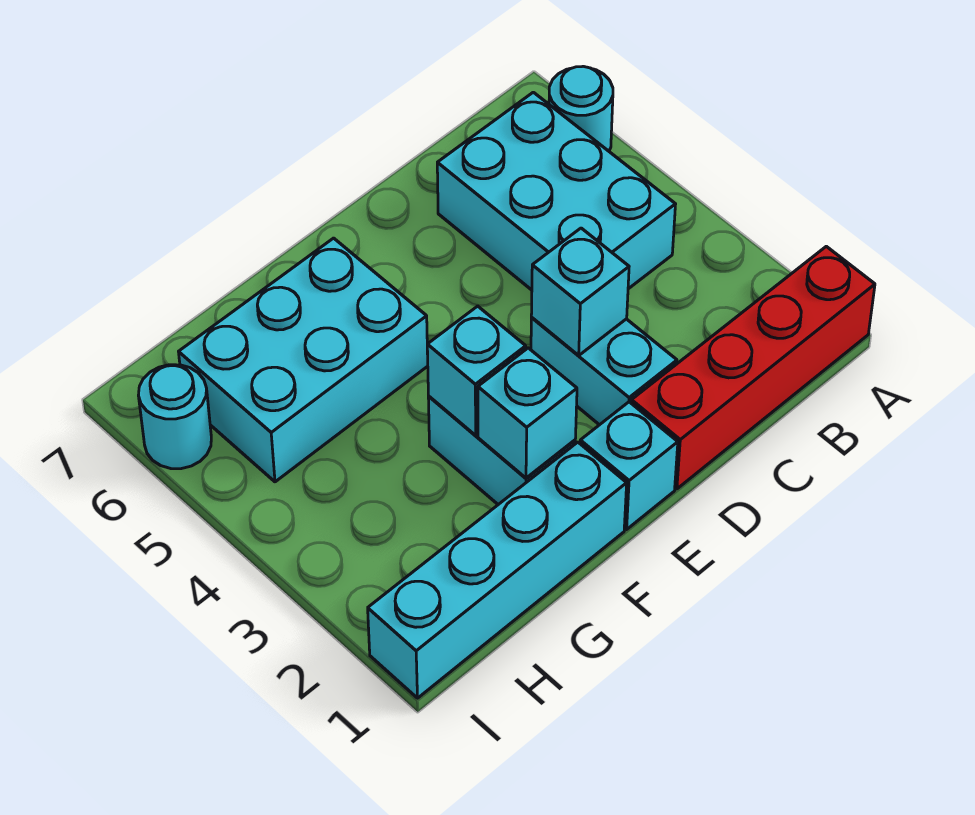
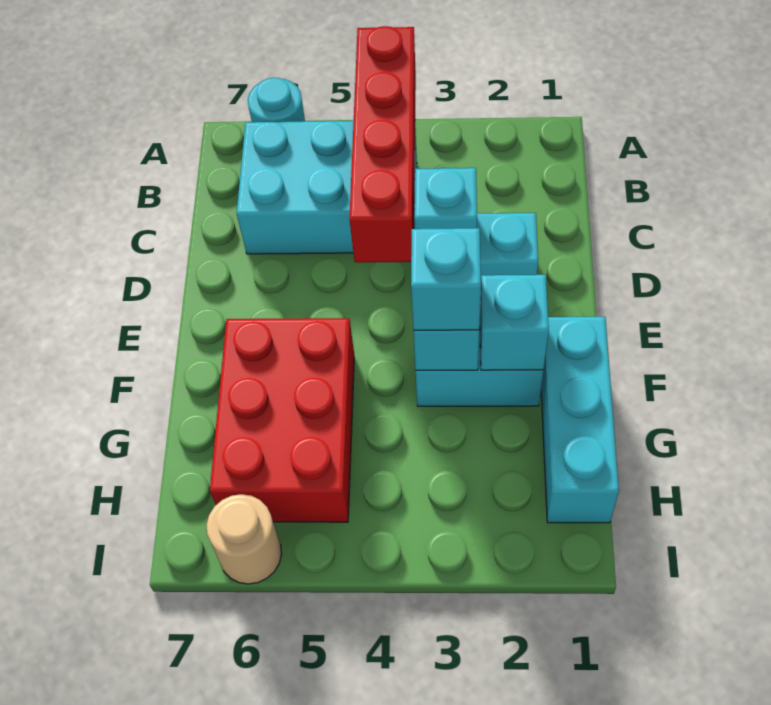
red 1x4 brick [631,246,875,489] -> red 1x4 brick moved to [349,26,416,262]
cyan 1x1 brick [580,402,678,529] -> cyan 1x1 brick moved to [411,228,481,330]
cyan 1x4 brick [368,442,627,698] -> cyan 1x3 brick [541,317,619,523]
cyan 2x3 brick [179,238,428,482] -> red 2x3 brick [210,318,354,522]
cyan 1x1 round brick [138,365,211,469] -> tan 1x1 round brick [206,494,282,584]

